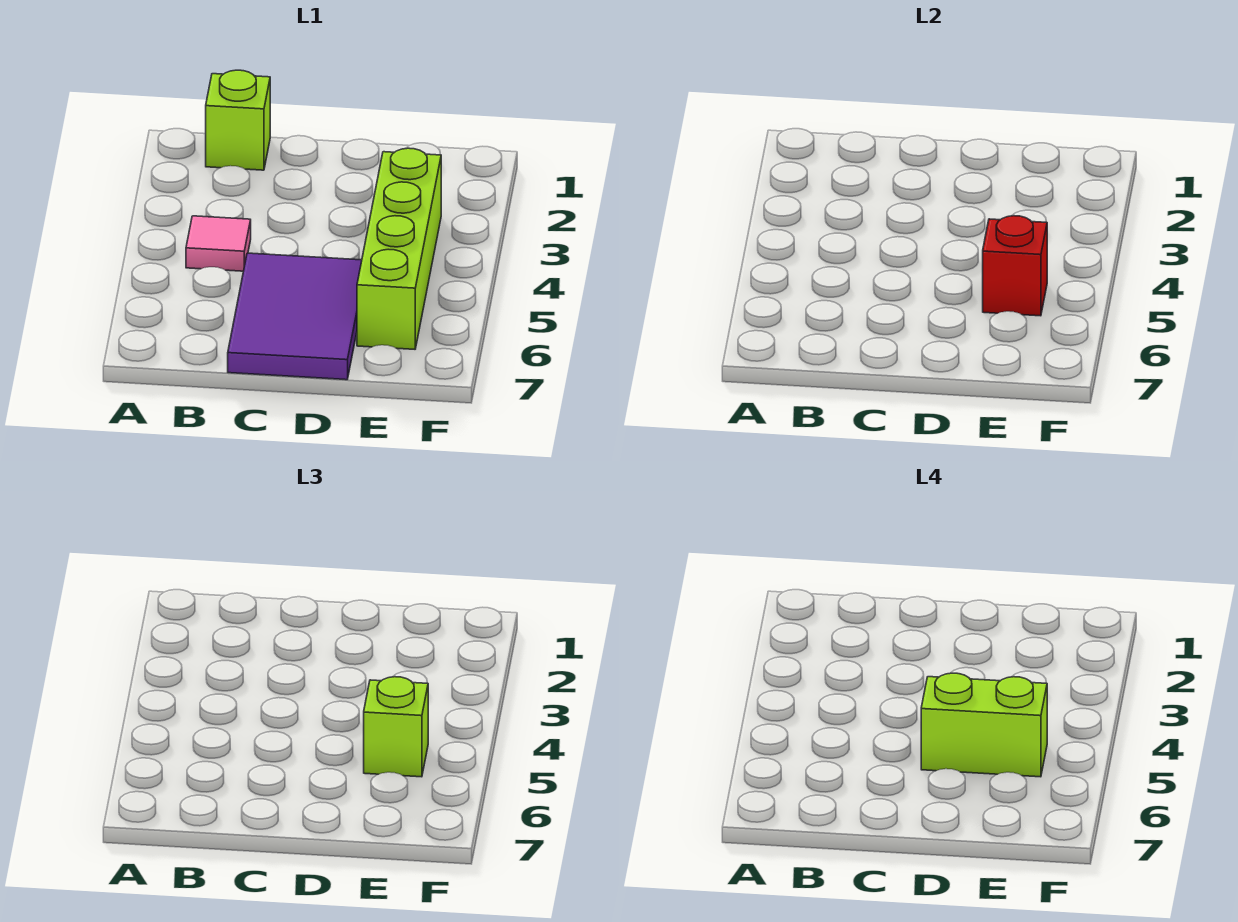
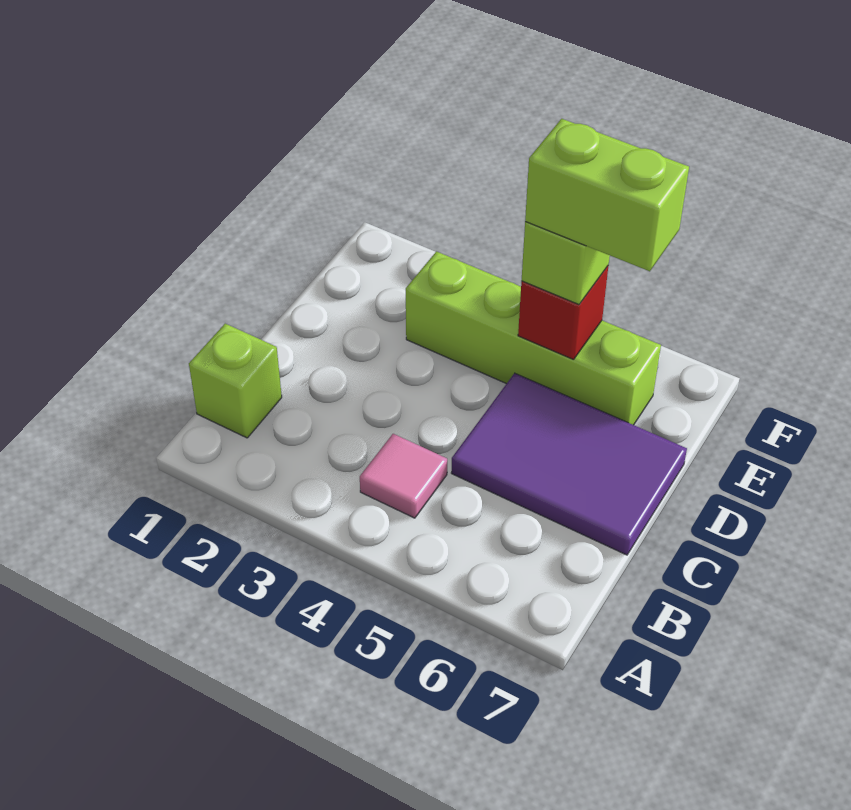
lime 1x2 brick [921,673,1047,777] -> lime 1x2 brick turned to [525,119,689,271]

